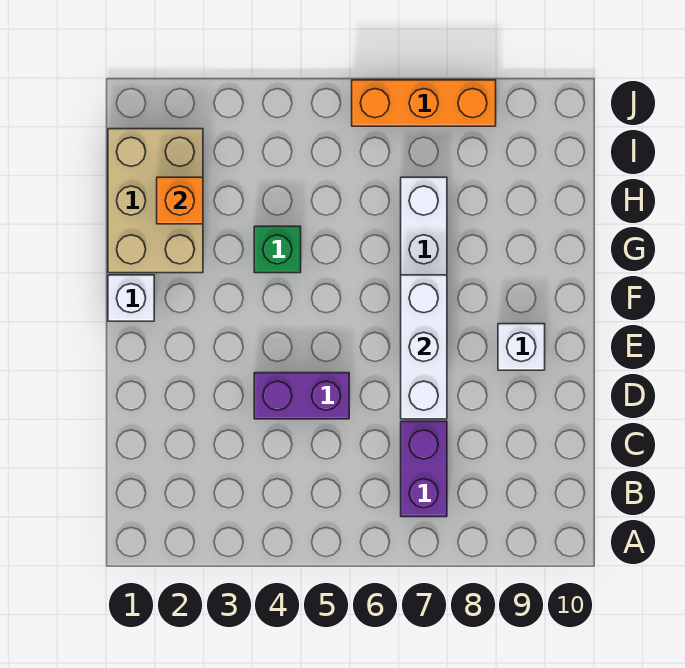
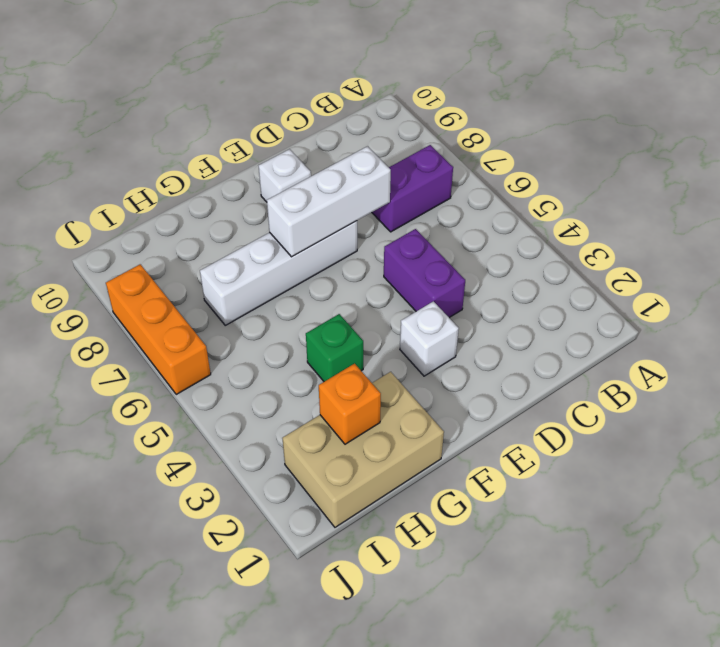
white 1x1 brick [108,275,154,321] -> white 1x1 brick moved to [400,301,459,376]

